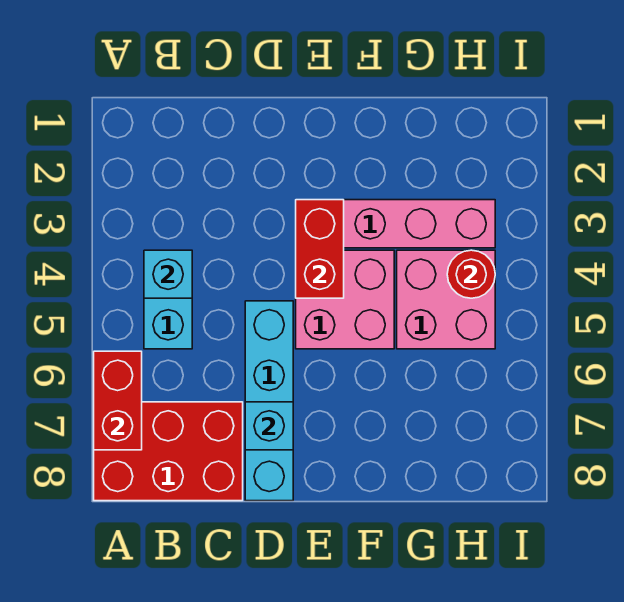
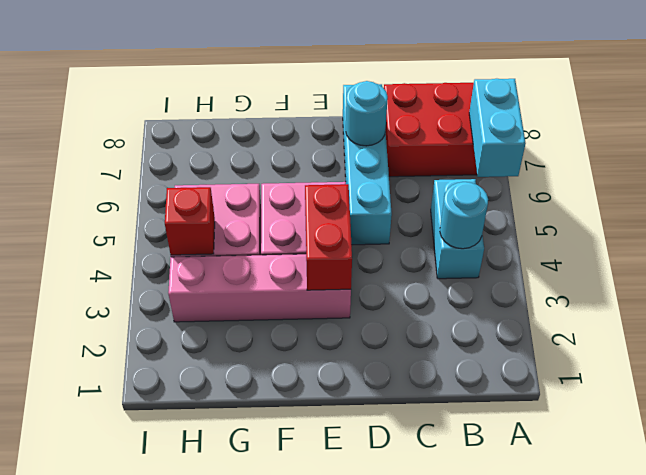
red 1x2 brick [94,351,142,450] -> cyan 1x2 brick [469,79,526,177]
cyan 1x1 brick [144,250,192,298] -> cyan 1x1 round brick [440,182,488,249]
cyan 1x1 brick [245,402,293,450] -> cyan 1x1 round brick [346,81,388,146]
red 1x1 round brick [447,250,495,298] -> red 1x1 brick [165,187,215,255]

